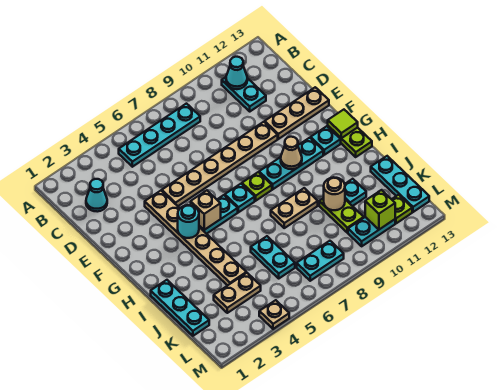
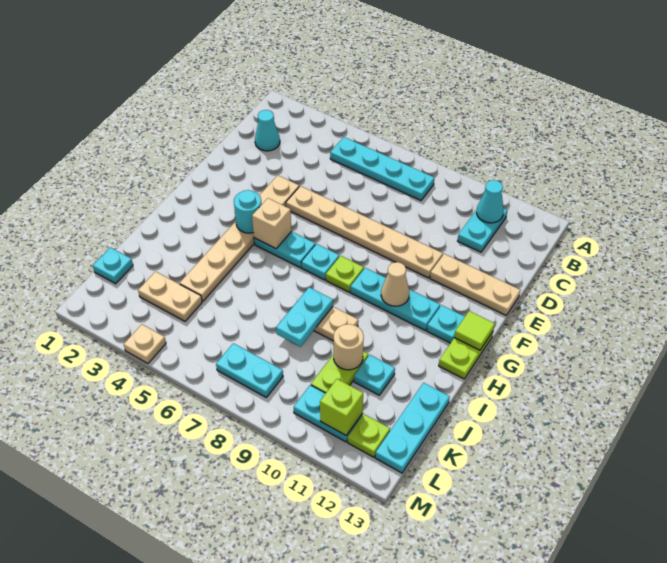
cyan 1x3 plate [151,280,209,336] -> cyan 1x1 plate [93,248,133,284]
cyan 1x2 plate [251,236,295,278] -> cyan 1x2 plate moved to [276,287,333,347]

